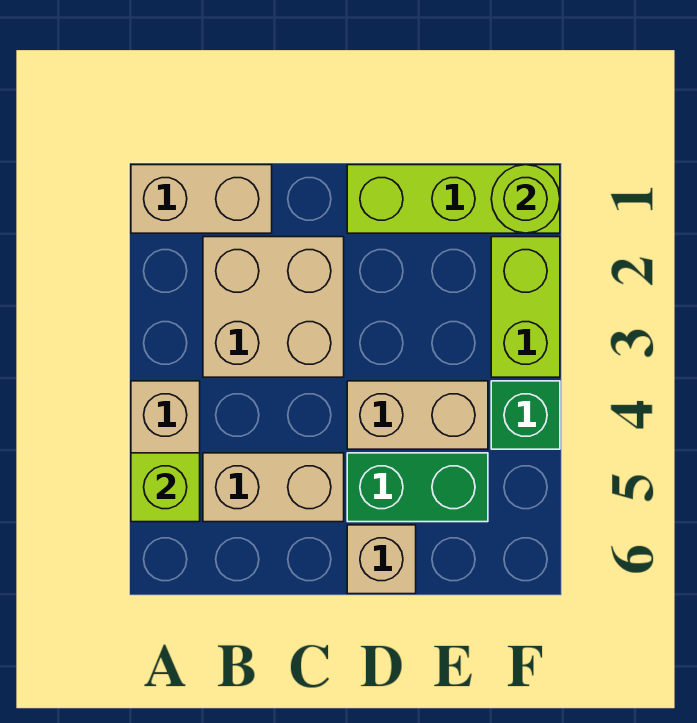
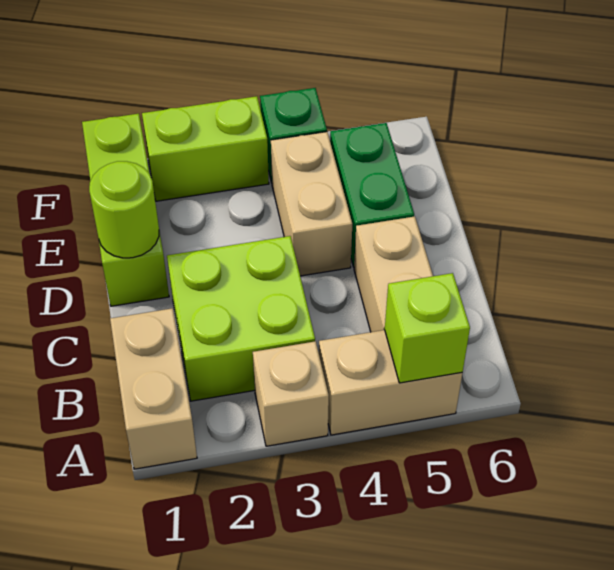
tan 2x2 brick [203,237,344,377] -> lime 2x2 brick [167,236,315,401]
tan 1x1 brick [347,525,416,594] -> tan 1x1 brick moved to [253,341,329,446]
lime 1x1 round brick [491,165,560,233] -> lime 1x1 round brick moved to [89,161,159,258]

